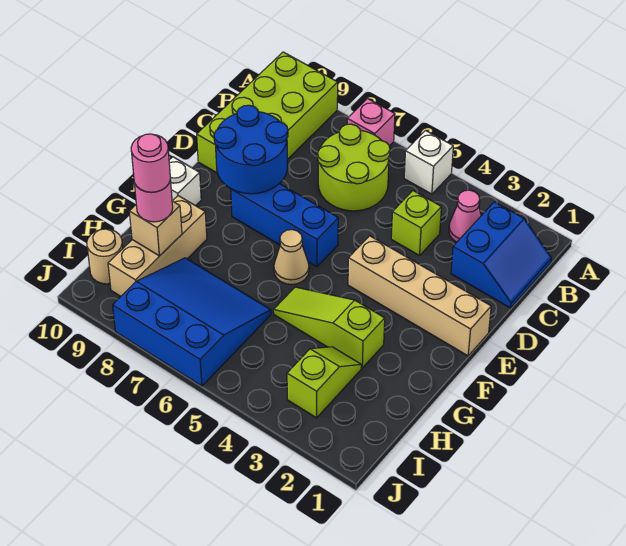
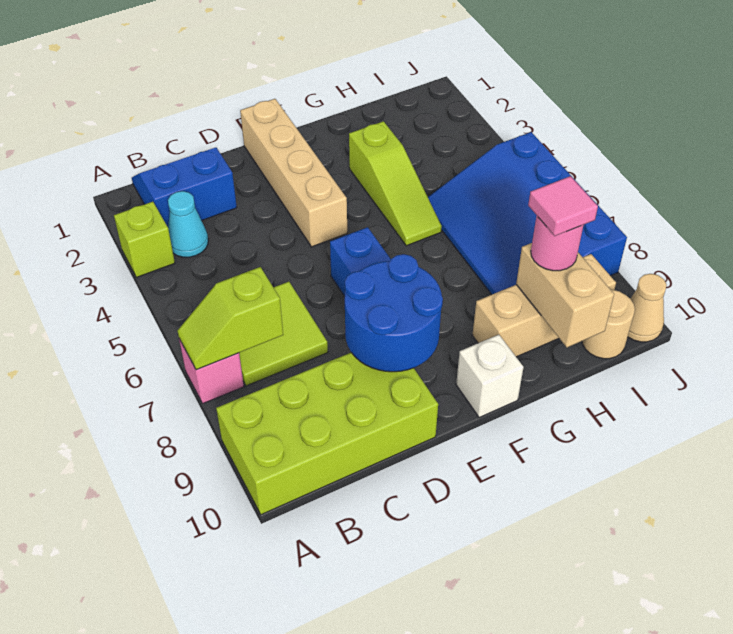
white 1x1 brick [404,130,453,194] -> none
pink 1x1 cone [449,190,481,242] -> cyan 1x1 cone [168,191,208,257]
lime 2x2 round brick [318,124,390,211] -> lime 2x2 tile [239,282,328,386]
lime 1x1 brick [391,191,441,256] -> lime 1x1 brick moved to [114,202,175,277]
tan 1x1 cone [274,230,309,284] -> tan 1x1 cone moved to [628,274,667,342]
lime 1x2 slope [287,347,361,418] -> lime 1x2 slope moved to [177,267,283,370]
blue 3x3 slope [113,258,271,386] -> blue 3x4 slope [428,132,627,295]
tan 1x1 brick [129,201,182,256] -> tan 1x2 brick [516,243,614,347]
pink 1x1 round brick [131,134,170,192] -> pink 1x1 tile [528,176,598,236]

